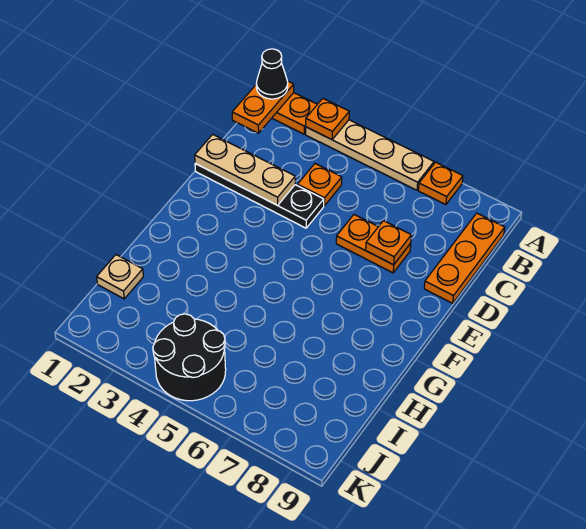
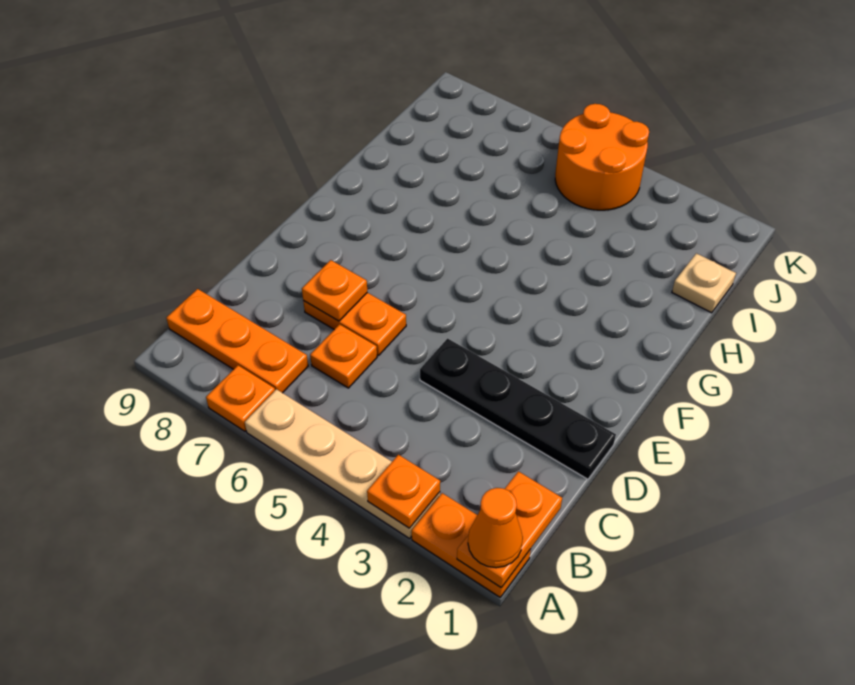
black 1x1 cone [256,49,288,99] -> orange 1x1 cone [468,488,523,568]
orange 1x3 plate [424,213,505,303] -> orange 1x3 plate turned to [166,289,308,393]
orange 1x1 plate [298,164,342,206] -> orange 1x1 plate moved to [310,324,377,388]
tan 1x3 plate [195,134,295,205] -> none
black 2x2 round brick [153,314,226,401] -> orange 2x2 round brick [555,104,649,210]

